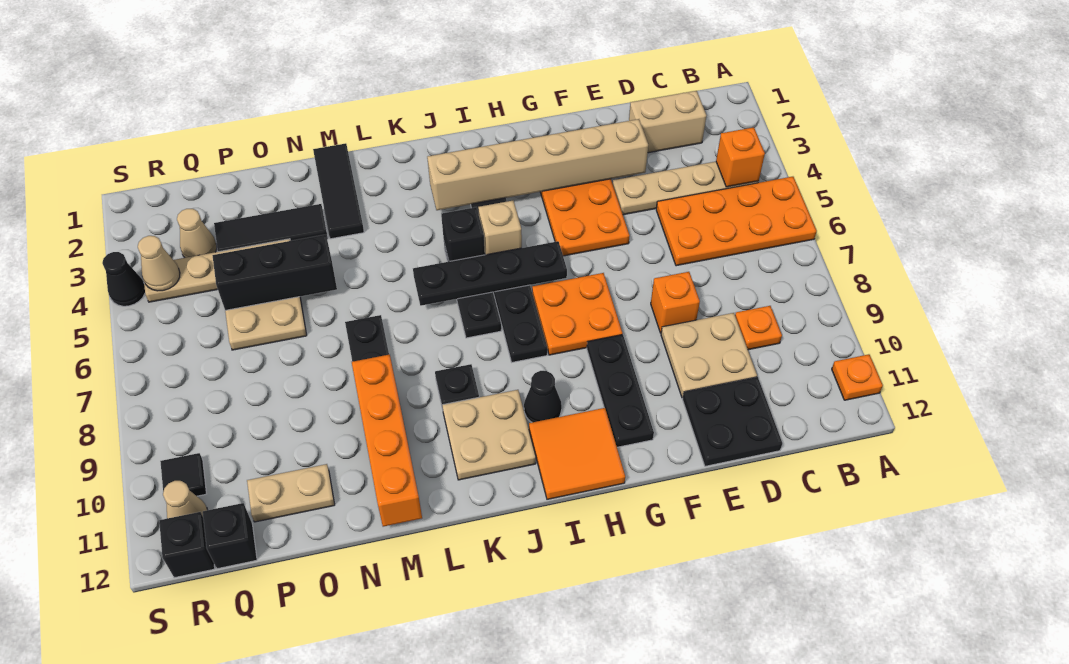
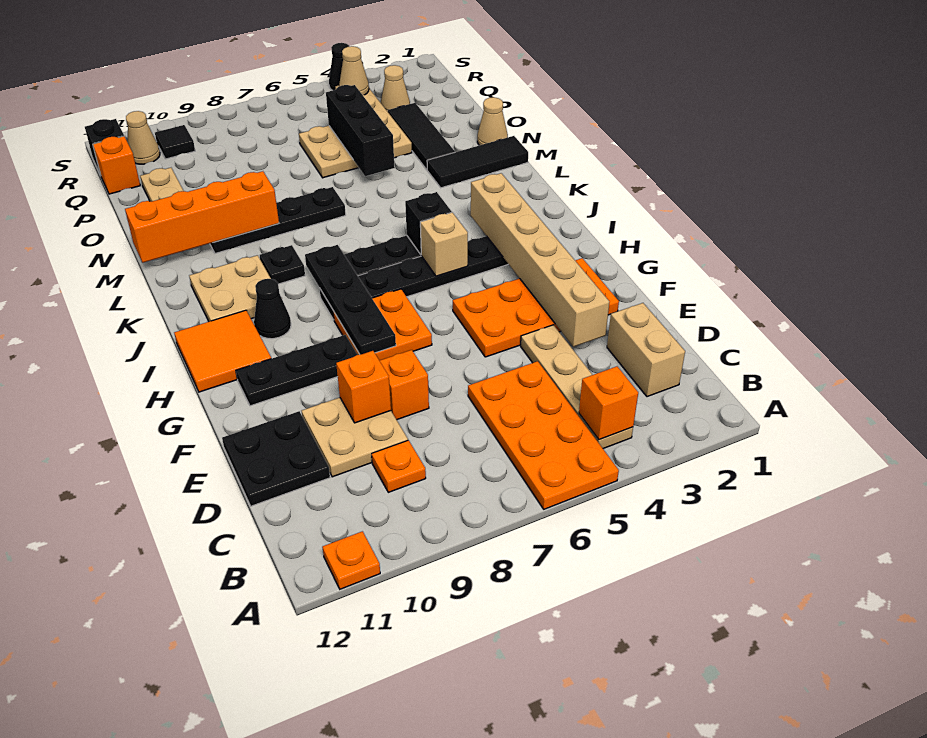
none -> orange 1x1 brick [336,351,391,423]
black 1x4 plate [413,241,567,306] -> black 1x4 plate moved to [305,245,396,355]
none -> tan 1x1 cone [477,97,508,145]
black 1x1 brick [203,503,257,569] -> orange 1x1 brick [93,136,140,194]

